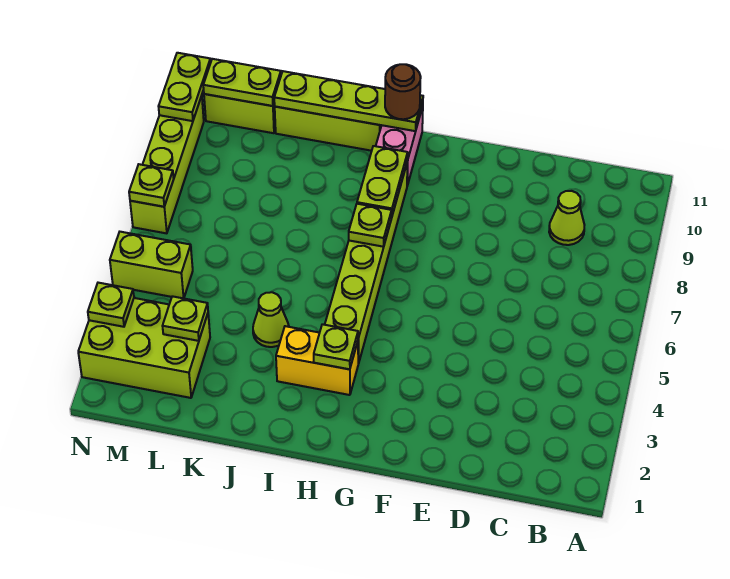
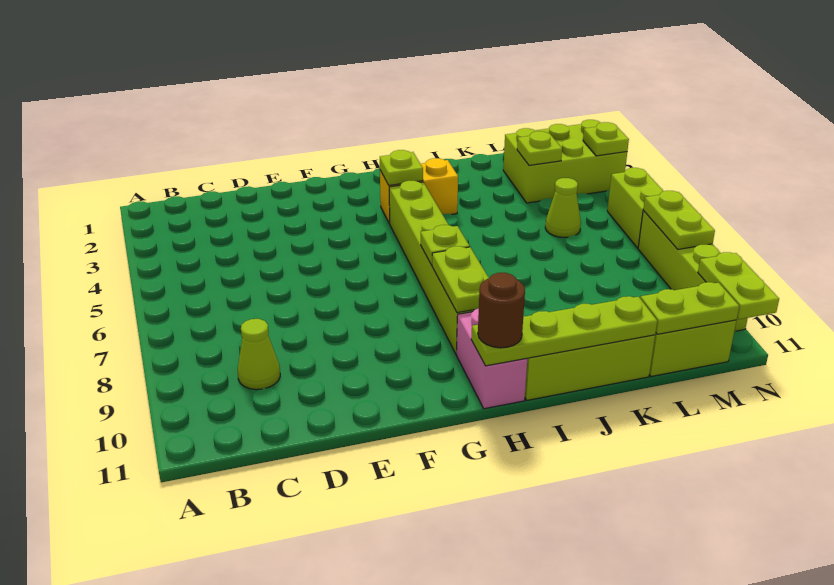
lime 1x1 cone [253,292,289,347] -> lime 1x1 cone moved to [545,178,581,238]
lime 1x2 brick [110,232,193,298] -> lime 1x2 brick turned to [607,168,663,248]
lime 1x1 plate [129,164,174,207] -> lime 1x2 plate [643,191,715,249]

